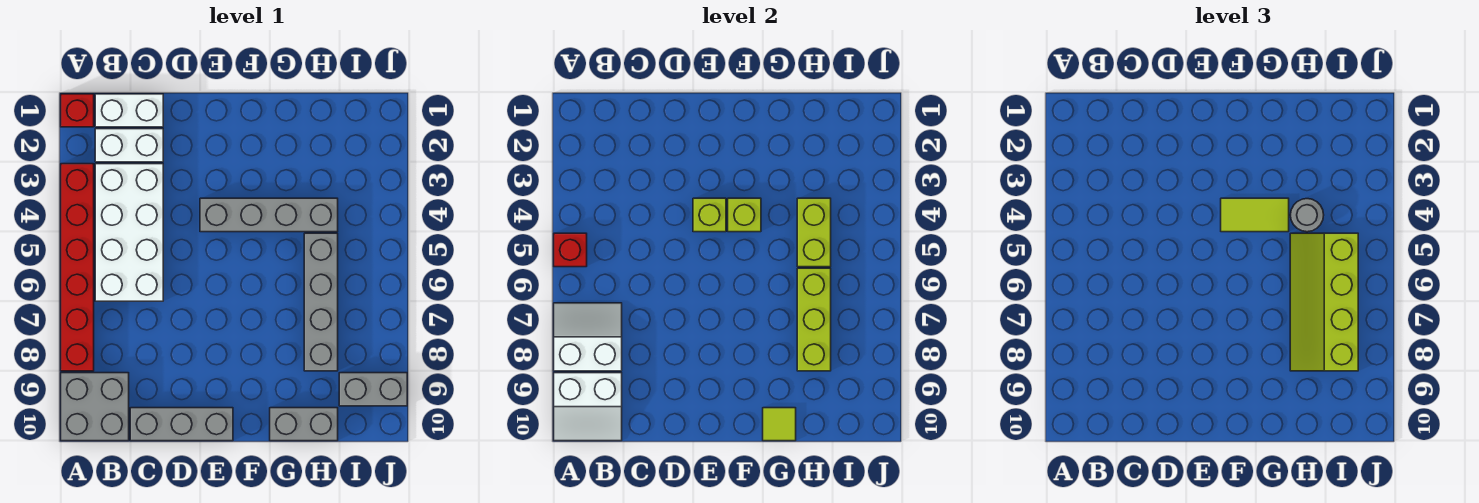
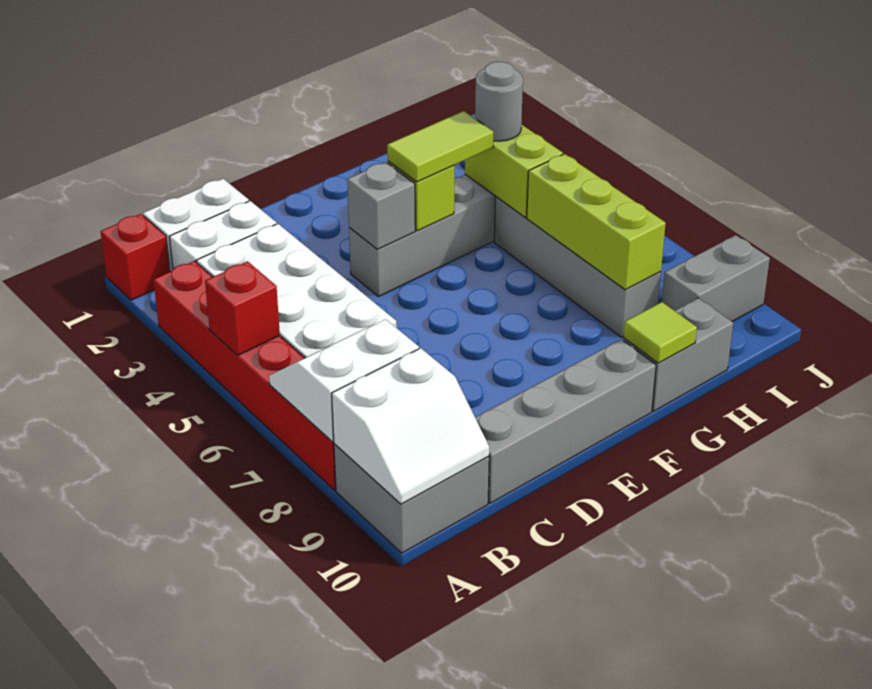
grey 1x3 brick [130,408,233,441] -> grey 1x4 brick [475,339,656,503]
lime 1x1 brick [693,198,726,232] -> grey 1x1 brick [347,162,415,249]
lime 2x4 slope [1290,233,1358,371] -> none

